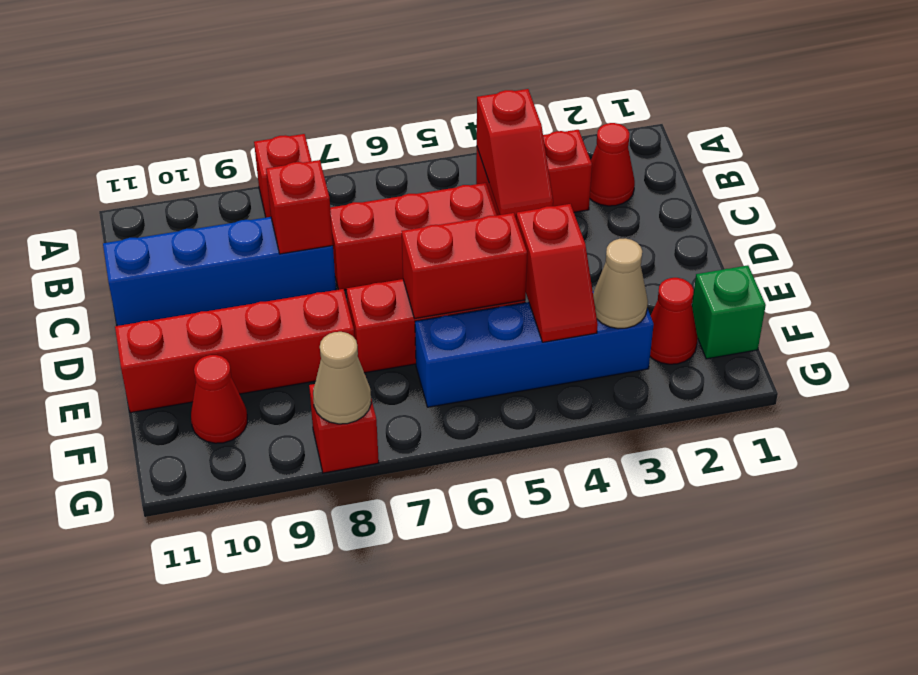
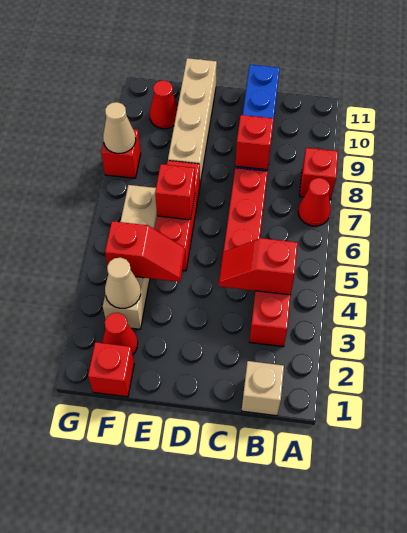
none -> tan 1x1 brick [242,361,284,416]
red 1x1 cone [590,123,635,206] -> red 1x1 cone moved to [298,178,331,226]
red 1x2 slope [516,204,598,342] -> red 1x2 slope turned to [105,221,185,282]
red 1x2 brick [402,213,527,318] -> red 1x1 brick [155,164,195,220]
red 1x4 brick [115,289,354,413] -> tan 1x4 brick [168,58,217,183]
green 1x1 brick [692,265,766,359] -> red 1x1 brick [88,342,134,397]
blue 1x4 brick [415,291,654,407] -> tan 1x4 brick [103,185,157,329]

